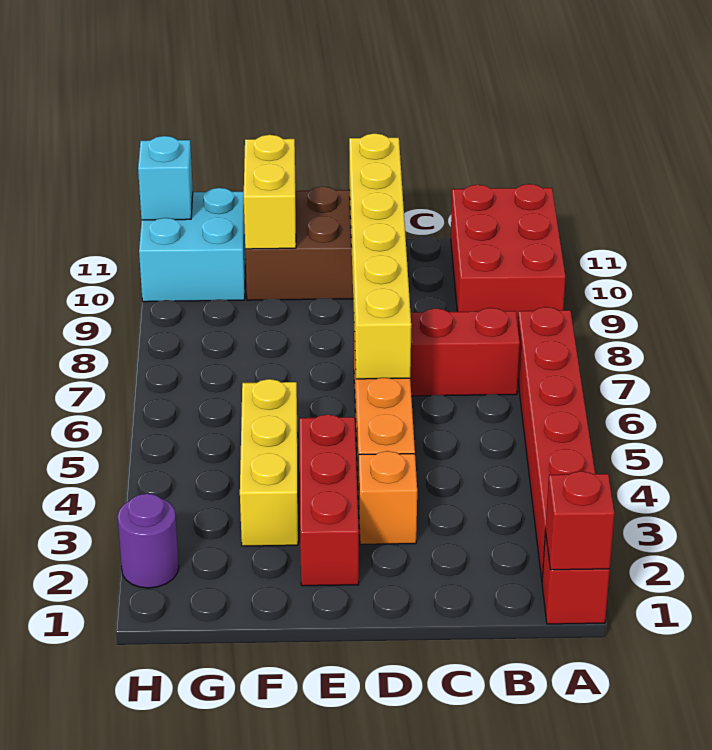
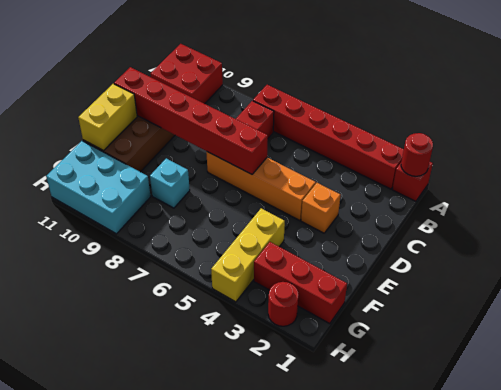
red 1x1 brick [545,471,615,570] -> red 1x1 round brick [401,133,433,176]
red 2x3 brick [451,184,565,324] -> red 2x2 brick [150,44,223,104]
yellow 1x6 brick [349,133,411,379] -> red 1x6 brick [114,67,268,174]
red 1x3 brick [300,414,359,586] -> red 1x3 brick moved to [254,242,347,324]
yellow 1x3 brick [240,379,298,546] -> yellow 1x3 brick turned to [211,208,285,302]
yellow 1x2 brick [244,135,296,249] -> yellow 1x2 brick turned to [78,84,137,151]
cyan 2x2 brick [139,188,246,302] -> cyan 2x3 brick [46,141,151,234]
purple 1x1 round brick [117,493,179,588] -> red 1x1 round brick [268,282,299,326]
cyan 1x1 brick [138,136,193,220] -> cyan 1x1 brick moved to [150,158,190,208]

